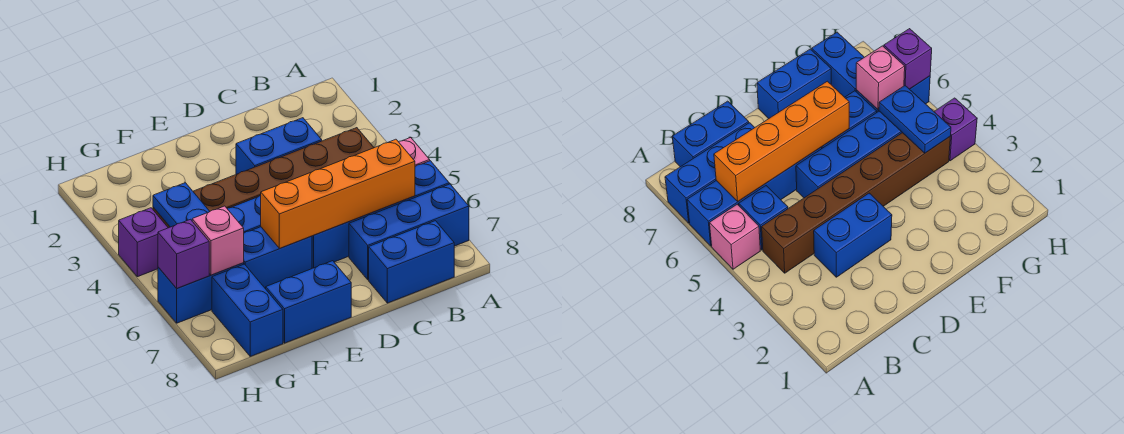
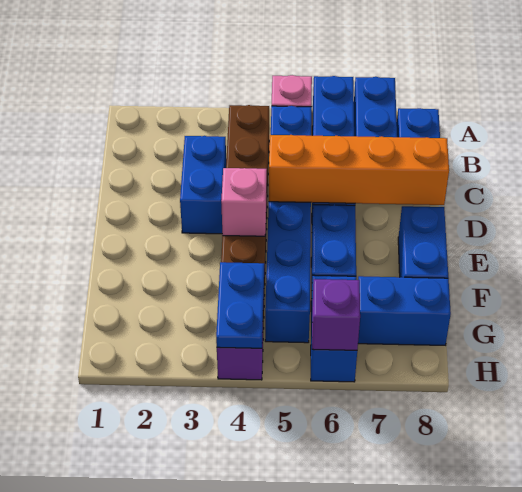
orange 1x4 brick [261,139,415,248] -> orange 1x4 brick turned to [269,135,449,205]
blue 1x2 plate [153,183,210,227] -> blue 1x2 plate turned to [216,262,264,348]
pink 1x1 brick [192,206,244,275] -> pink 1x1 brick moved to [221,168,267,236]

